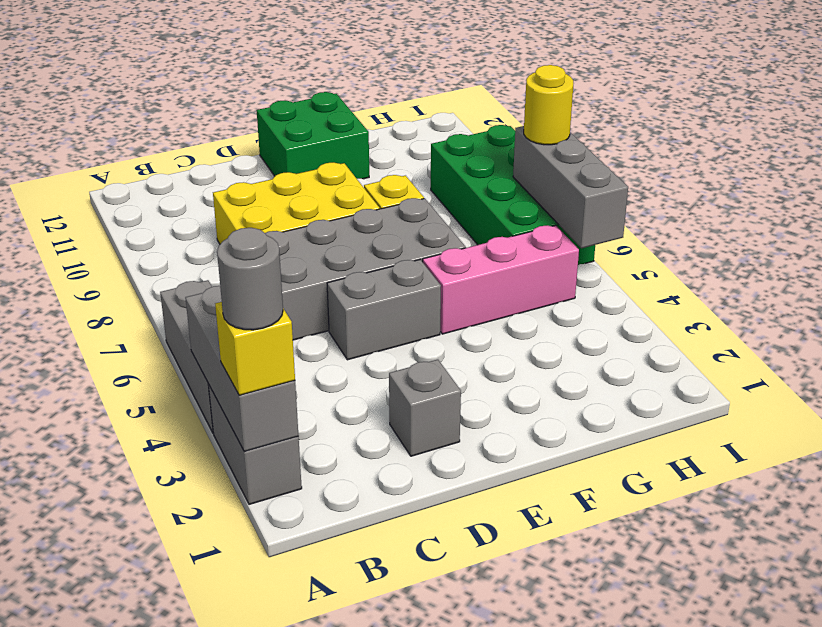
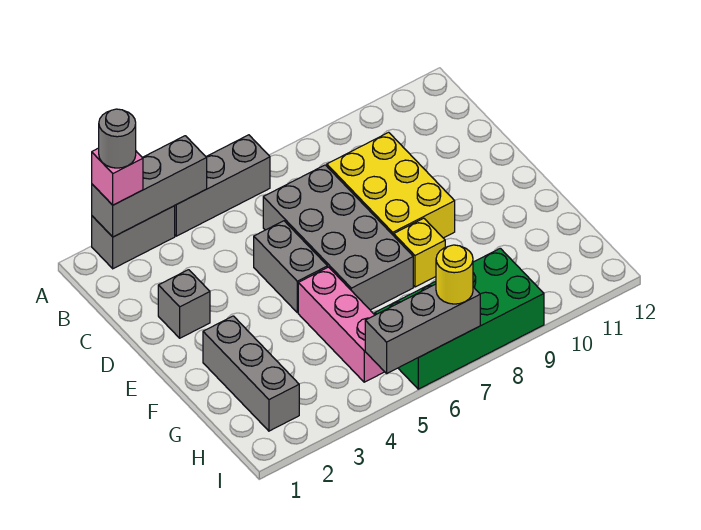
yellow 1x1 brick [215,302,295,395] -> pink 1x1 brick [92,148,143,205]
green 2x2 brick [257,92,369,179] -> none
none -> grey 1x3 brick [203,316,299,431]

